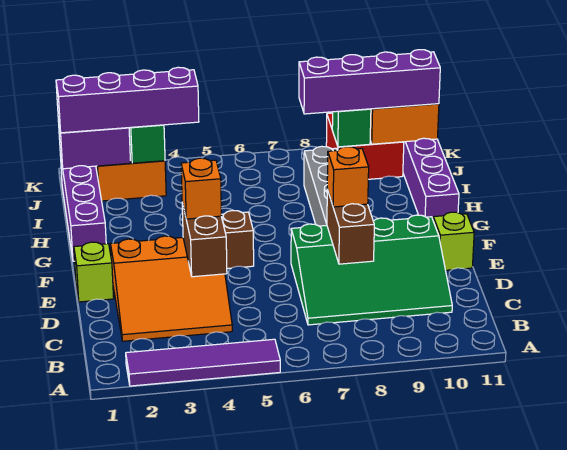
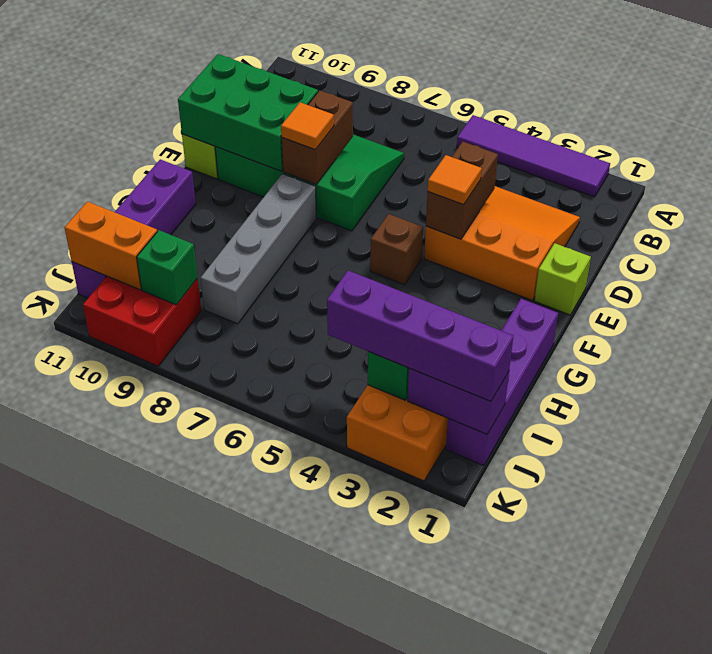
none -> green 2x3 brick [178,54,318,171]
orange 1x1 brick [181,158,221,219] -> orange 1x1 tile [428,155,482,205]
orange 1x1 brick [327,147,369,207] -> orange 1x1 tile [281,102,334,150]
purple 1x4 brick [299,50,440,114] -> none

